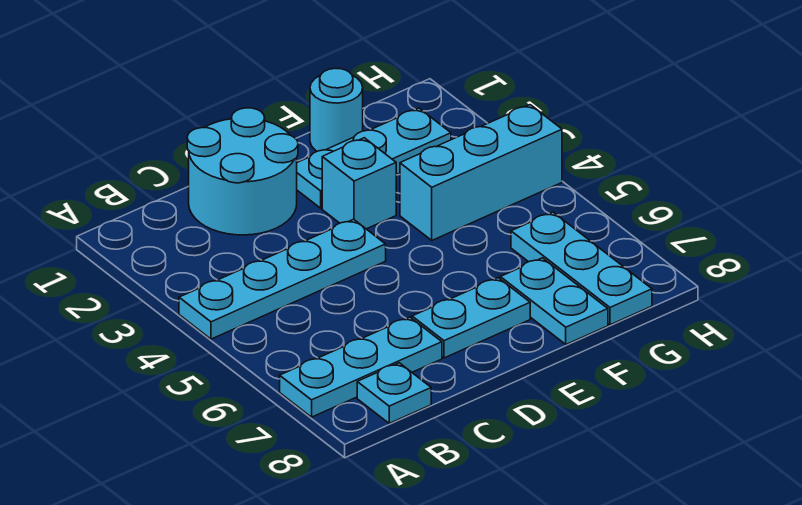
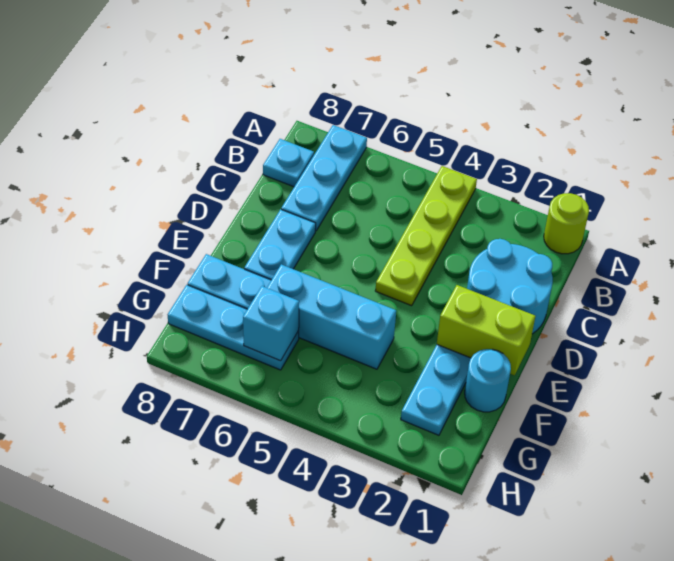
none -> lime 1x1 round brick [544,193,589,254]
cyan 1x4 plate [179,219,386,339] -> lime 1x4 plate [375,166,477,306]
none -> lime 1x2 brick [437,285,535,375]
cyan 1x1 brick [322,138,396,229] -> cyan 1x1 brick moved to [243,286,299,361]
cyan 1x3 brick [400,105,562,240] -> cyan 1x3 brick turned to [267,264,396,369]

